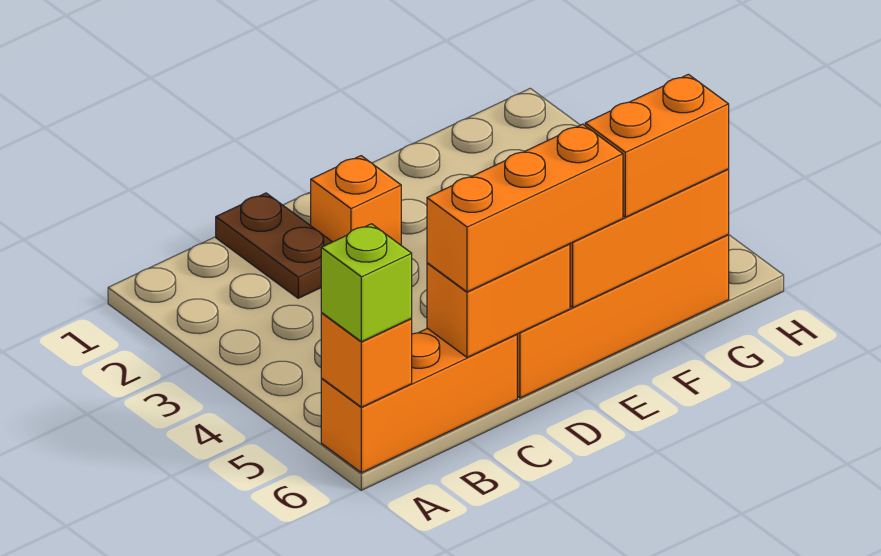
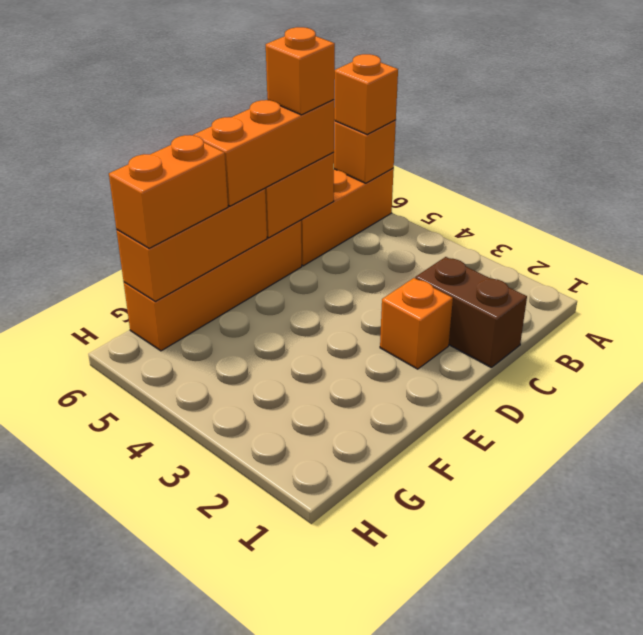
lime 1x1 brick [321,224,412,342] -> orange 1x1 brick [334,54,398,135]
brown 1x2 plate [216,193,332,298] -> brown 1x2 brick [415,257,527,367]
none -> orange 1x1 brick [266,27,335,115]

